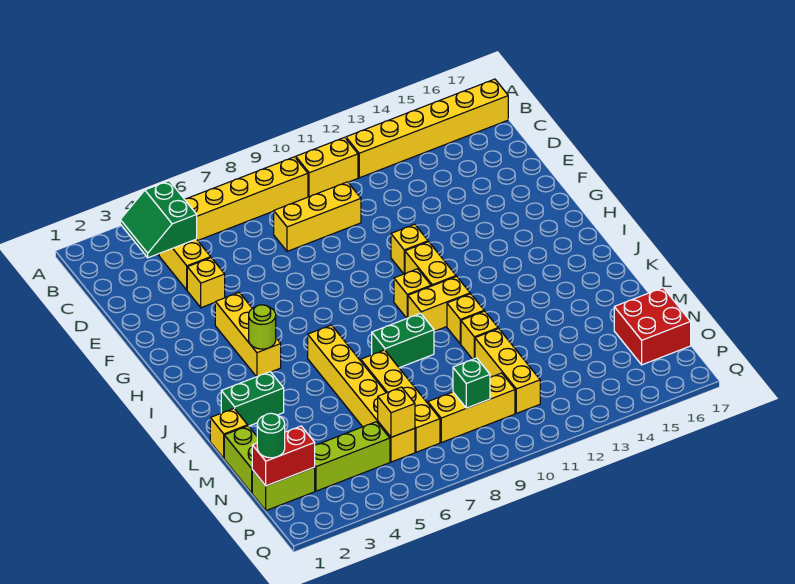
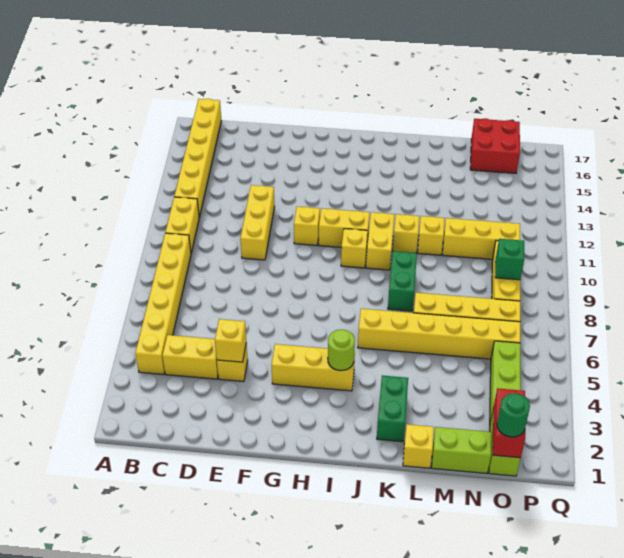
green 2x2 slope [120,181,197,258] -> none
yellow 1x3 brick [274,182,361,251] -> yellow 1x3 brick moved to [240,185,275,260]
yellow 1x1 brick [378,387,415,437] -> yellow 1x1 brick moved to [215,319,246,362]

